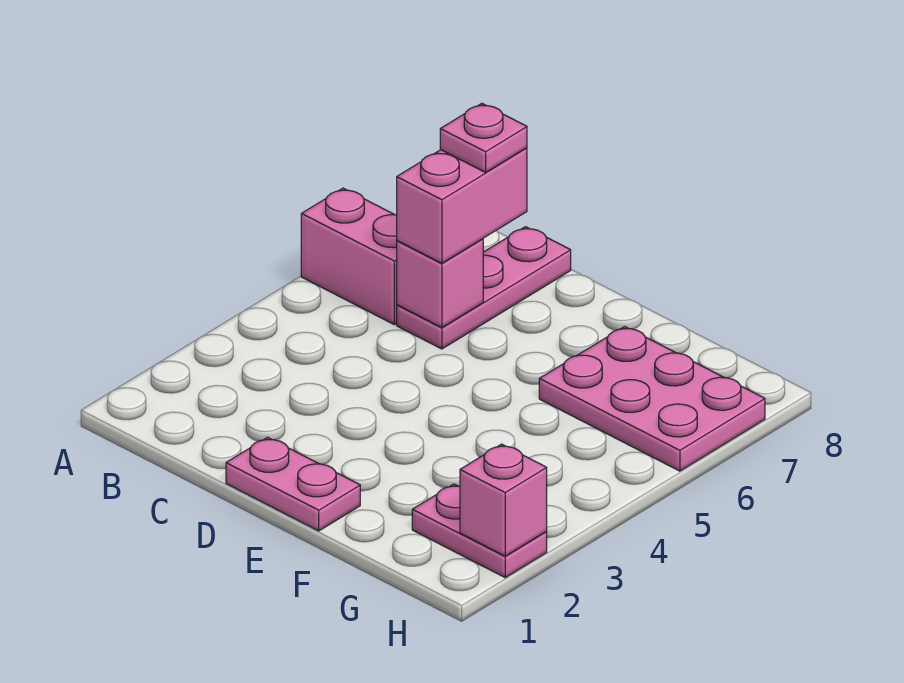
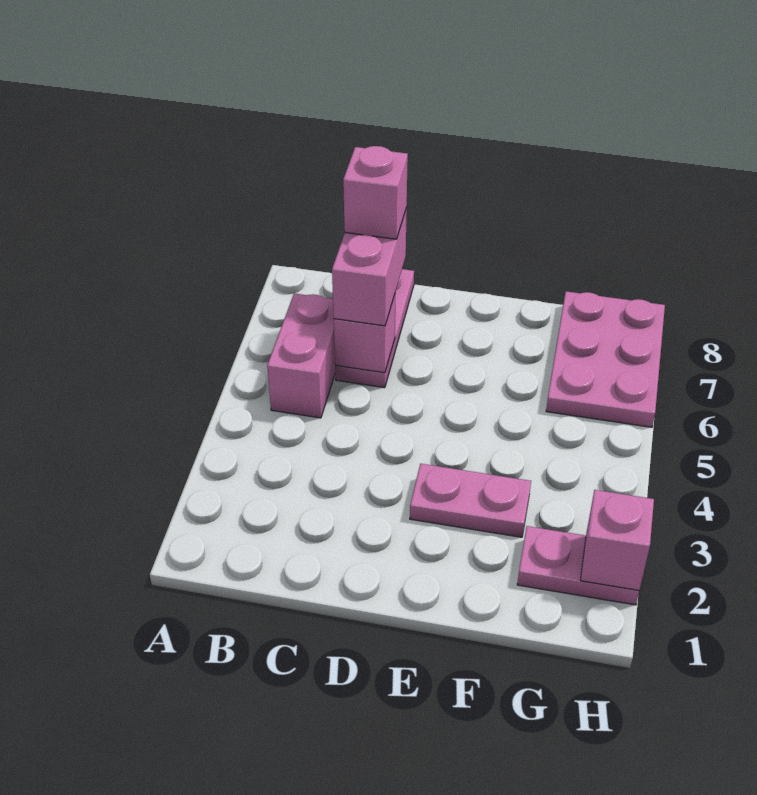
pink 1x2 brick [301,188,397,324] -> pink 1x2 brick turned to [267,293,335,418]
pink 1x1 plate [440,103,527,172] -> pink 1x1 brick [343,146,408,239]
pink 1x2 plate [226,437,360,531] -> pink 1x2 plate moved to [410,464,531,537]
pink 2x3 plate [539,327,765,471] -> pink 2x3 plate turned to [546,291,665,427]

